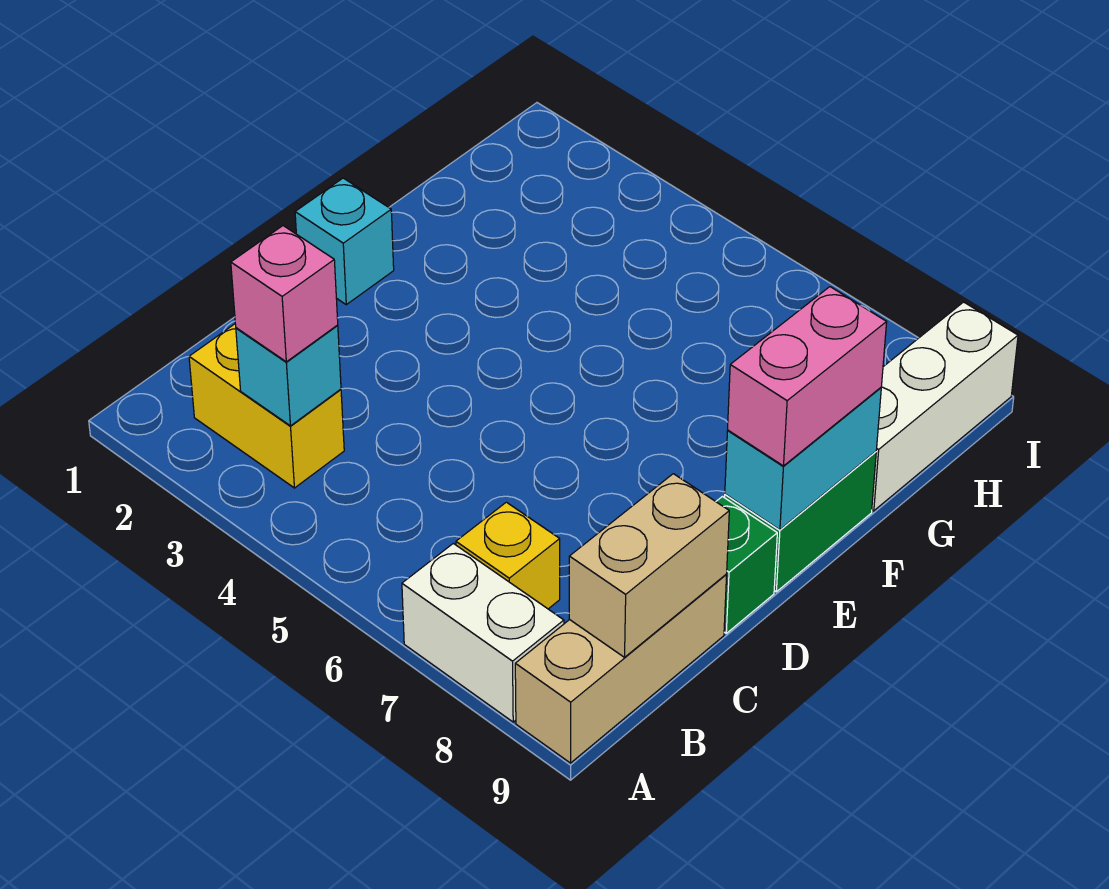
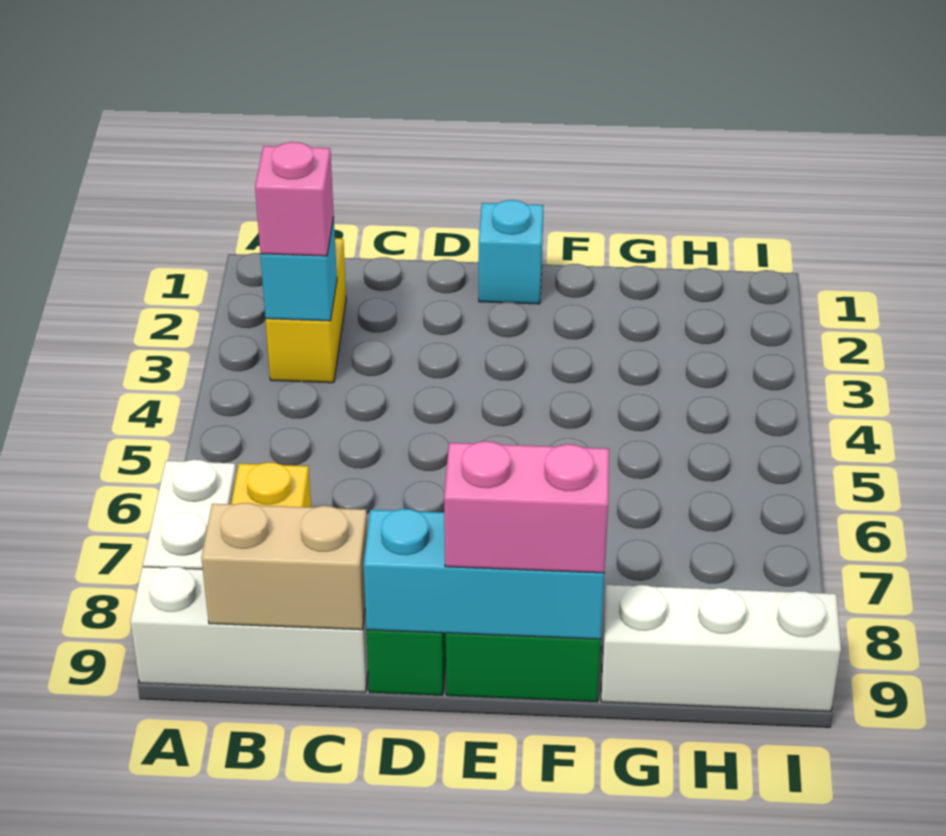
tan 1x3 brick [515,575,727,763] -> white 1x3 brick [130,567,368,692]
cyan 1x2 brick [725,388,881,530] -> cyan 1x3 brick [364,509,605,639]

